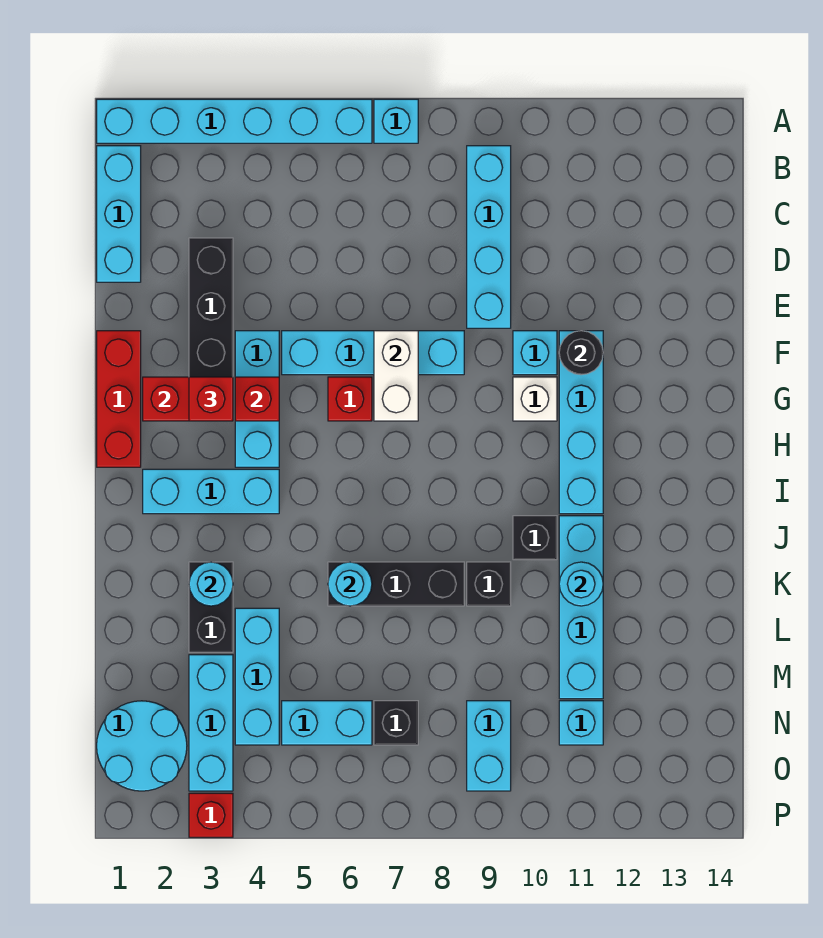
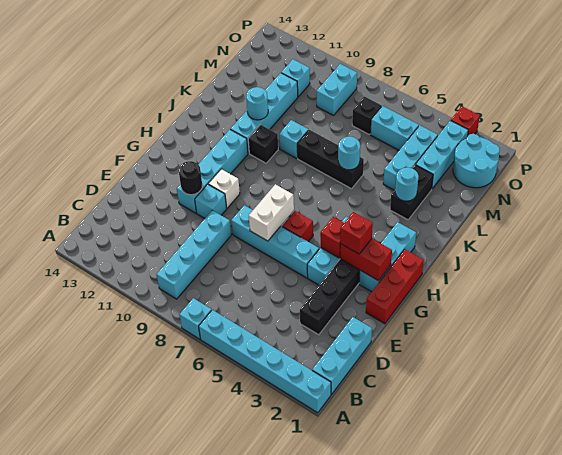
cyan 1x3 brick [143,469,279,514] -> cyan 1x3 brick turned to [359,222,416,292]
black 1x1 brick [467,562,511,606] -> cyan 1x1 brick [279,120,308,158]

